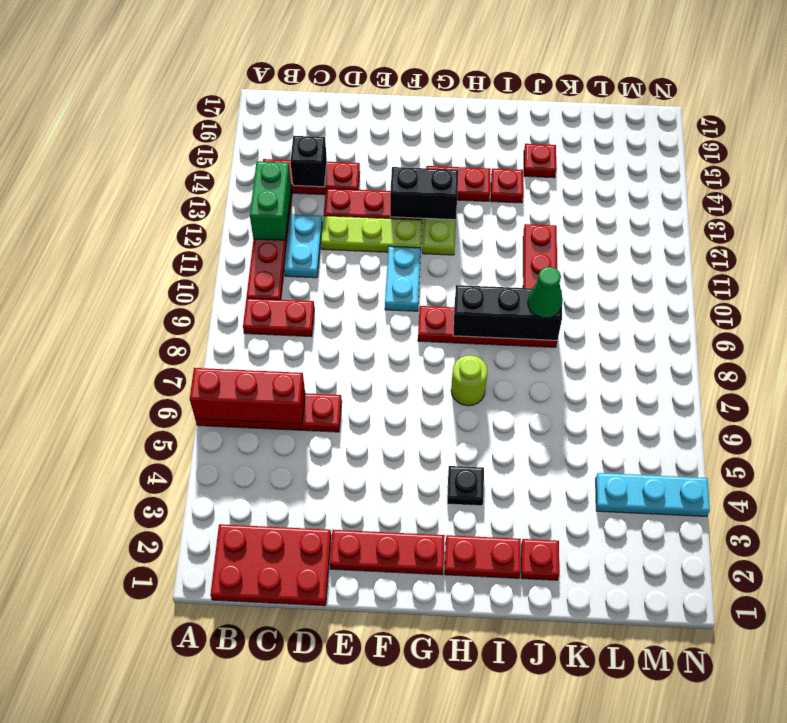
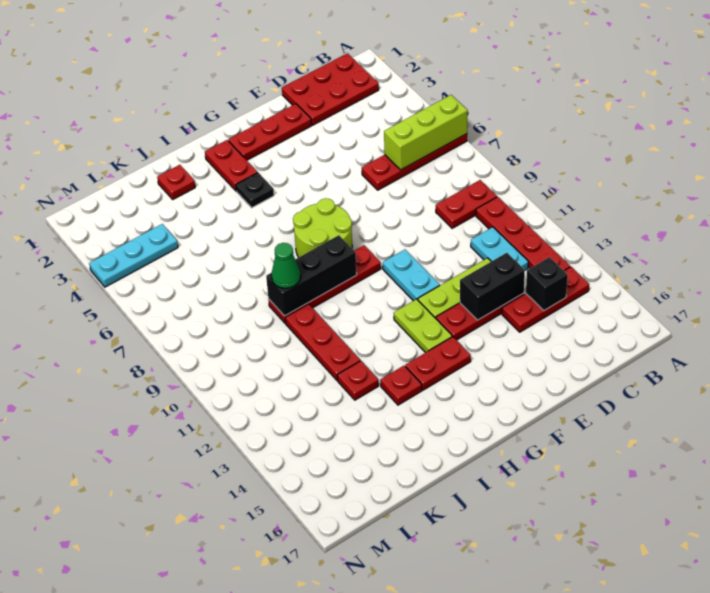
red 1x3 brick [190,368,305,424] -> lime 1x3 brick [384,95,468,170]
green 1x2 brick [250,161,291,240] -> none
black 1x2 brick [390,167,458,220] -> black 1x2 brick moved to [460,253,525,320]
red 1x2 plate [445,535,521,578] -> red 1x2 plate turned to [205,140,258,191]
lime 1x1 round brick [451,355,488,406] -> lime 2x2 round brick [293,198,352,257]
red 1x1 plate [524,144,556,178] -> red 1x1 plate moved to [337,361,379,400]

